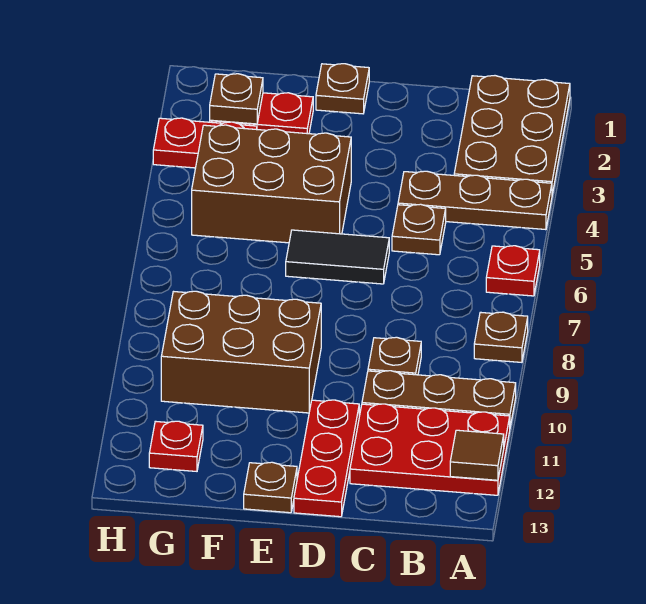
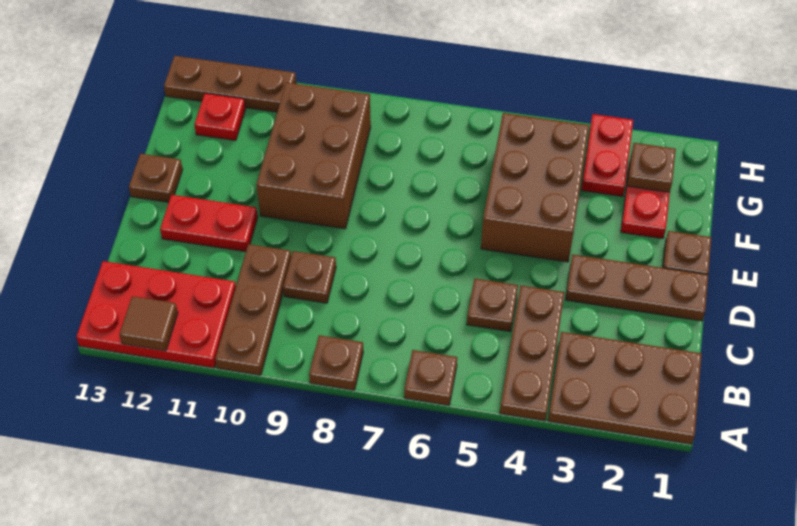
red 1x1 plate [486,246,540,296] -> brown 1x1 plate [404,350,457,405]
red 2x3 plate [350,404,510,495] -> red 2x3 plate turned to [76,261,236,368]
none -> brown 1x3 plate [565,254,708,321]
black 1x2 tile [286,230,389,284] -> none
red 1x3 plate [294,400,359,517] -> red 1x2 plate [160,195,258,252]
none -> brown 1x3 plate [164,56,296,112]

